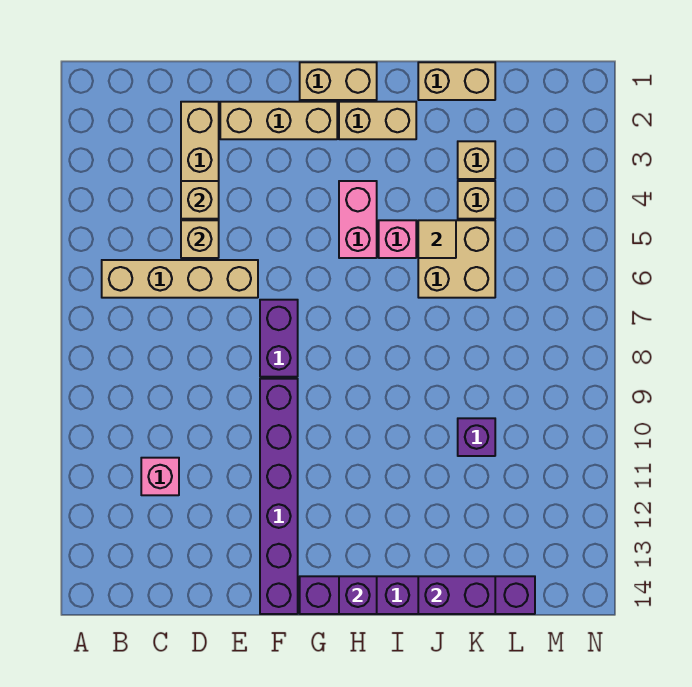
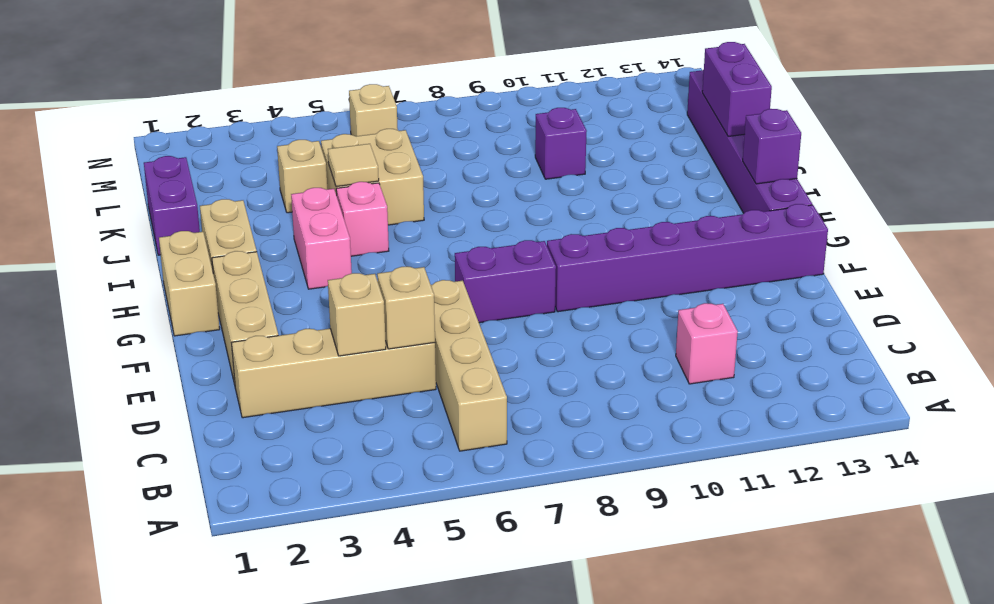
pink 1x2 brick [339,181,377,258] -> pink 1x2 brick turned to [291,188,352,289]
tan 1x2 brick [418,62,495,100] -> purple 1x2 brick [144,156,200,255]
tan 1x1 brick [458,141,495,179] -> tan 1x1 brick moved to [349,84,398,136]

